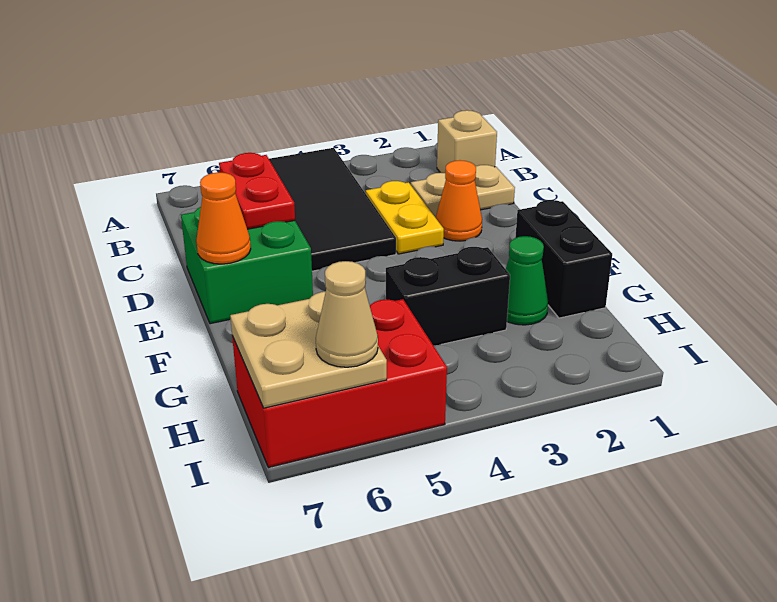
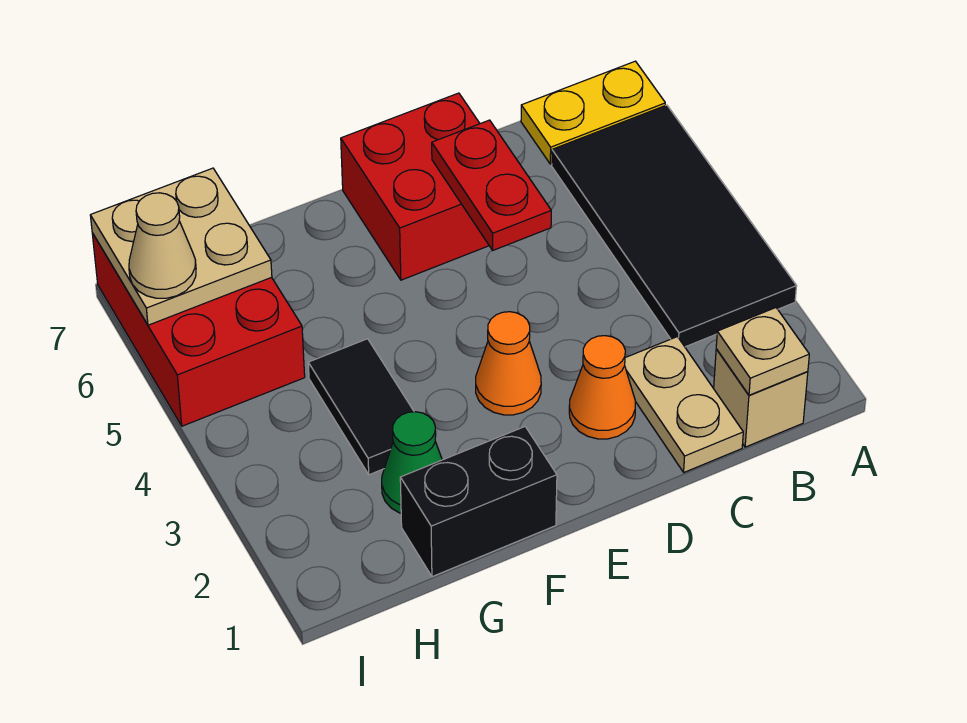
black 2x4 tile [269,148,396,271] -> black 2x4 tile turned to [552,105,797,347]
none -> tan 1x1 plate [716,308,809,395]
yellow 1x2 plate [366,181,444,254] -> yellow 1x2 plate moved to [521,61,665,164]
red 1x2 plate [219,153,295,229] -> red 1x2 plate turned to [432,120,551,250]
green 2x2 brick [181,207,313,324] -> red 2x2 brick [341,93,489,280]
orange 1x1 cone [196,173,251,264] -> orange 1x1 cone moved to [476,312,541,415]
black 1x2 brick [386,247,510,346] -> black 1x2 tile [308,339,414,475]

